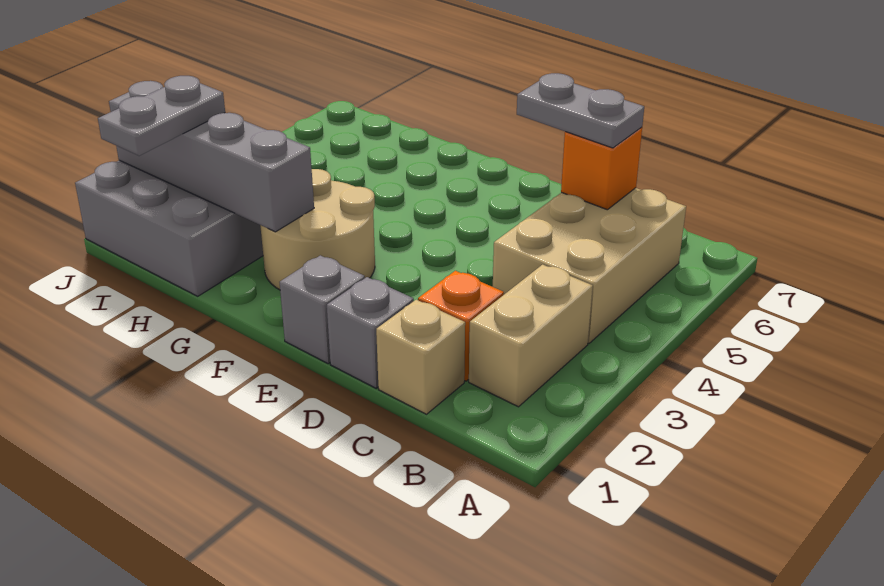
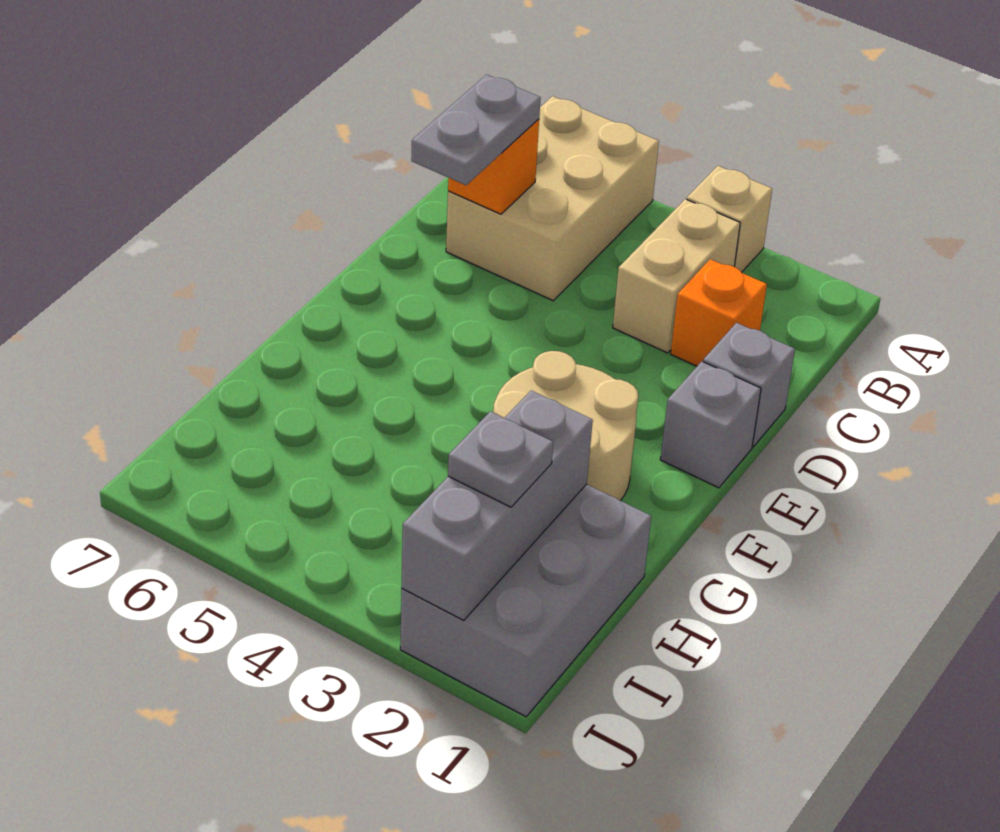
tan 1x2 brick [469,265,593,407] -> tan 1x2 brick turned to [613,199,740,353]
tan 2x3 brick [493,188,686,343] -> tan 2x3 brick turned to [446,96,659,301]
tan 1x1 brick [376,300,465,414] -> tan 1x1 brick moved to [687,166,772,272]
grey 1x4 brick [109,81,314,232] -> grey 1x3 brick [401,391,593,621]
grey 1x2 plate [98,76,225,156] -> grey 1x1 plate [448,411,553,507]

